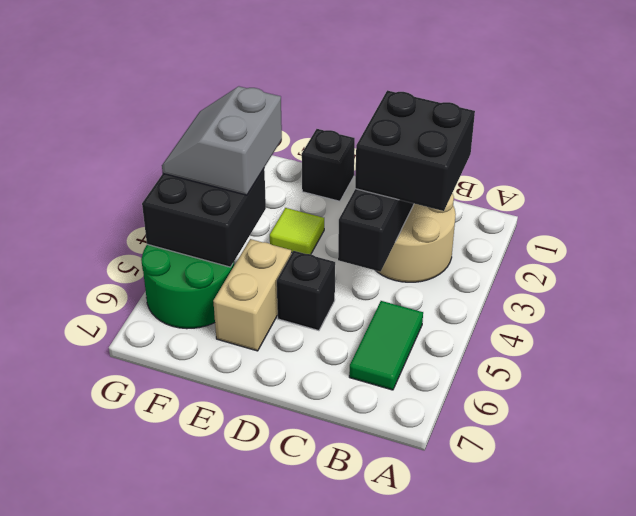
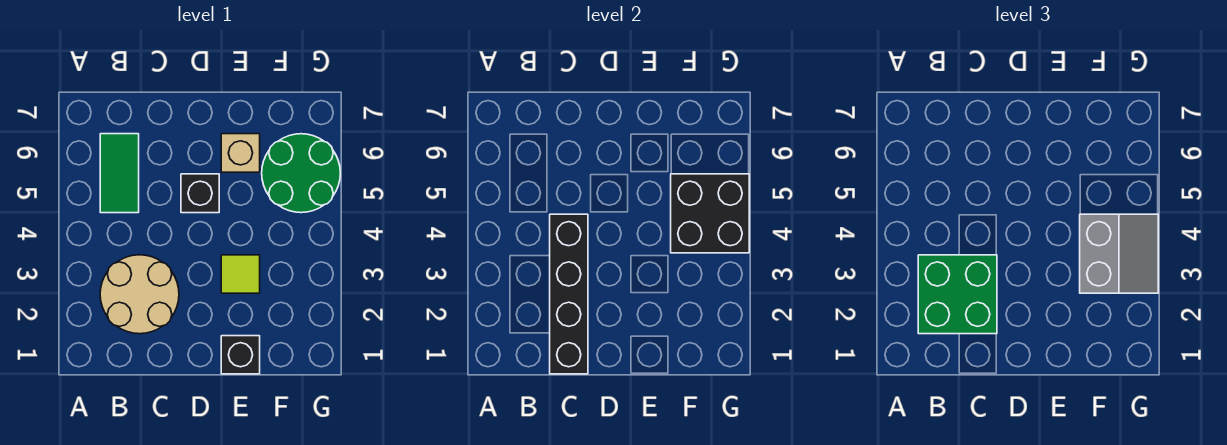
black 2x2 brick [355,90,475,211] -> green 2x2 brick [918,255,997,334]
tan 1x2 brick [213,239,291,351] -> tan 1x1 brick [221,134,260,172]

